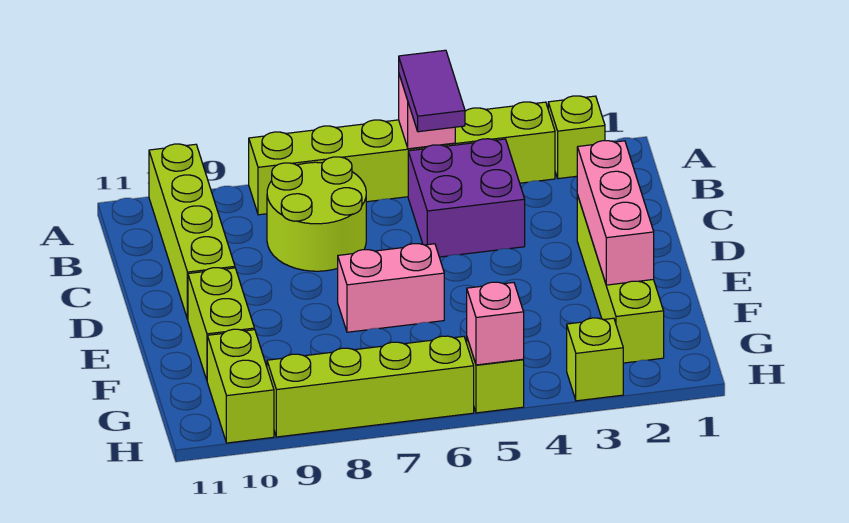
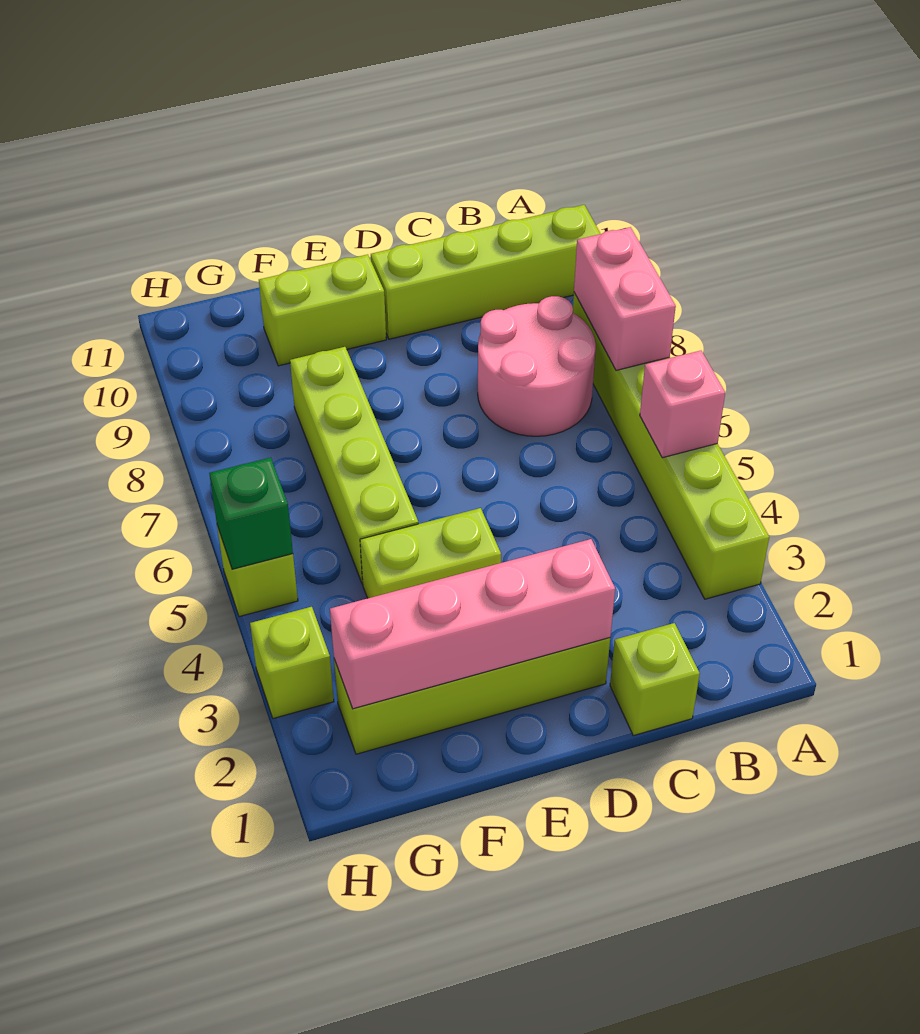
lime 1x1 brick [548,96,605,179] -> lime 1x1 brick moved to [610,623,700,736]
purple 1x2 tile [399,50,465,132] -> none
purple 2x2 brick [408,139,525,257] -> none
lime 2x2 round brick [267,157,366,271] -> pink 2x2 round brick [478,296,596,436]
pink 1x3 brick [577,141,654,285] -> pink 1x4 brick [330,539,615,709]
pink 1x2 brick [338,244,444,332] -> pink 1x2 brick moved to [574,227,676,370]
lime 1x2 brick [207,329,274,443] -> lime 1x2 brick moved to [360,508,501,598]
pink 1x1 brick [467,282,524,365] -> green 1x1 brick [209,458,293,569]
lime 1x4 brick [267,336,474,437] -> lime 1x4 brick moved to [290,347,418,584]

